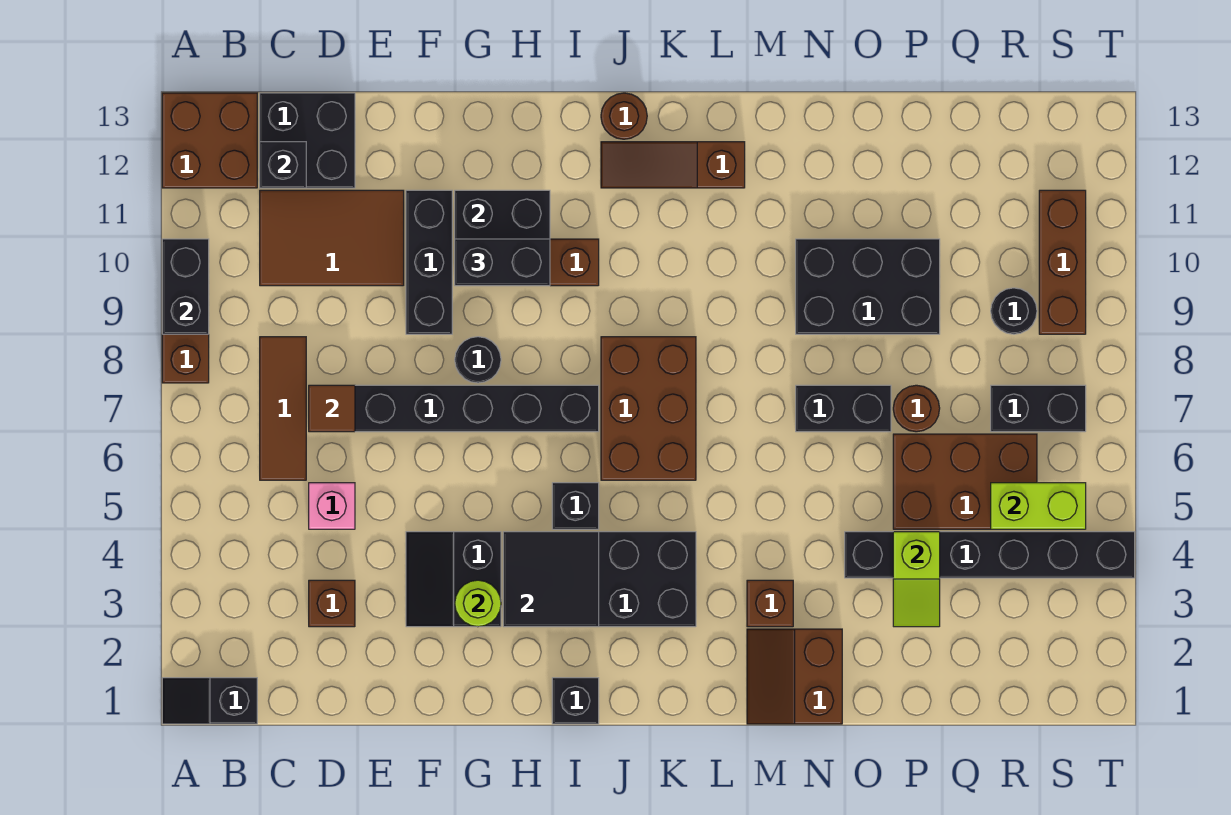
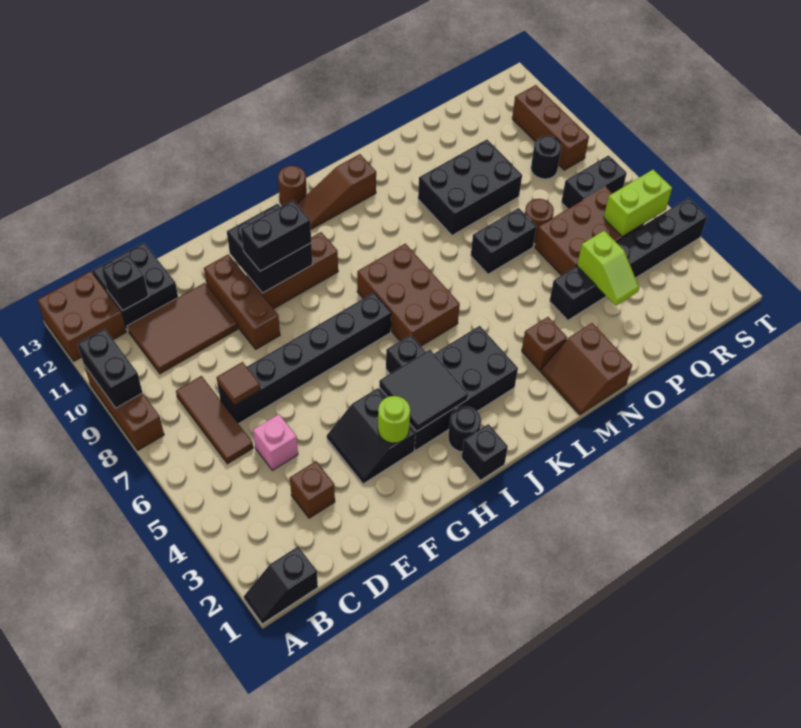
black 1x3 brick [406,190,452,334] -> brown 1x3 brick [204,254,280,349]
black 1x1 round brick [455,337,501,383] -> black 1x1 round brick moved to [448,406,481,452]

